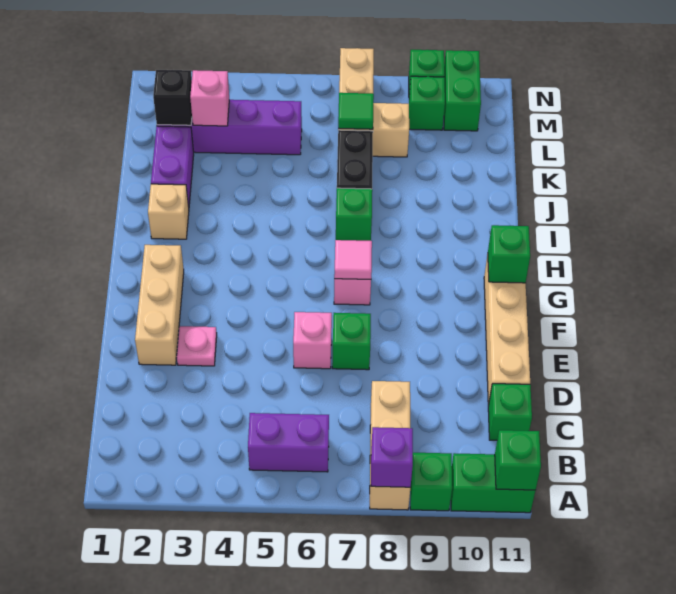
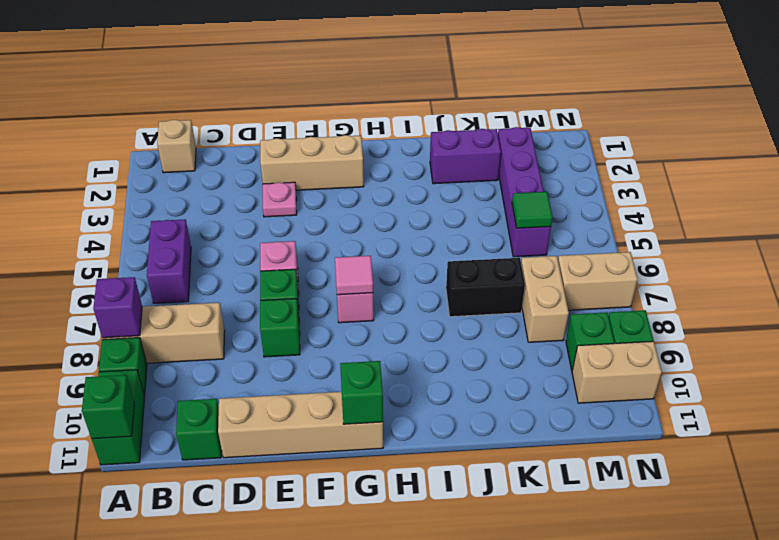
tan 1x1 brick [148,184,189,239] -> tan 1x1 brick moved to [157,120,196,173]
green 1x1 brick [336,188,372,241] -> green 1x1 brick moved to [260,299,300,357]
black 1x1 brick [153,70,192,125] -> none
pink 1x1 brick [190,70,229,126] -> none
green 1x1 tile [338,93,374,129] -> green 1x1 tile moved to [512,192,552,228]
green 1x2 brick [444,50,481,131] -> tan 1x2 brick [572,341,662,403]

